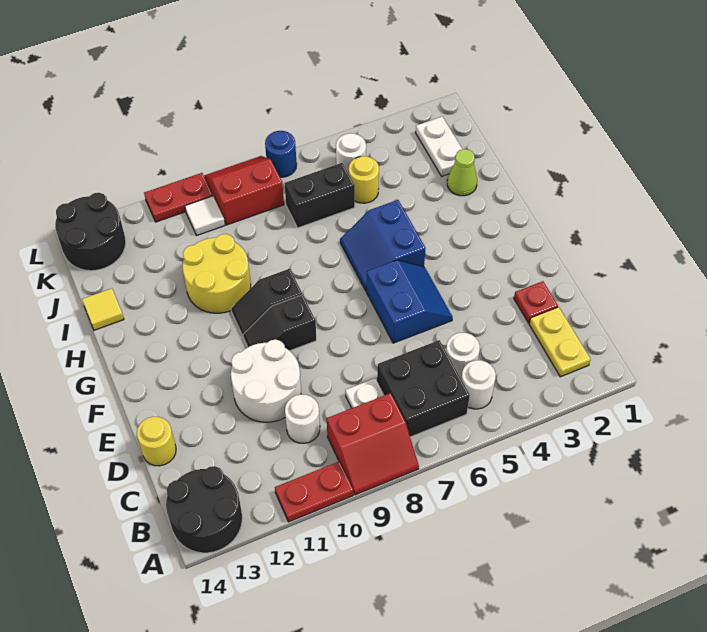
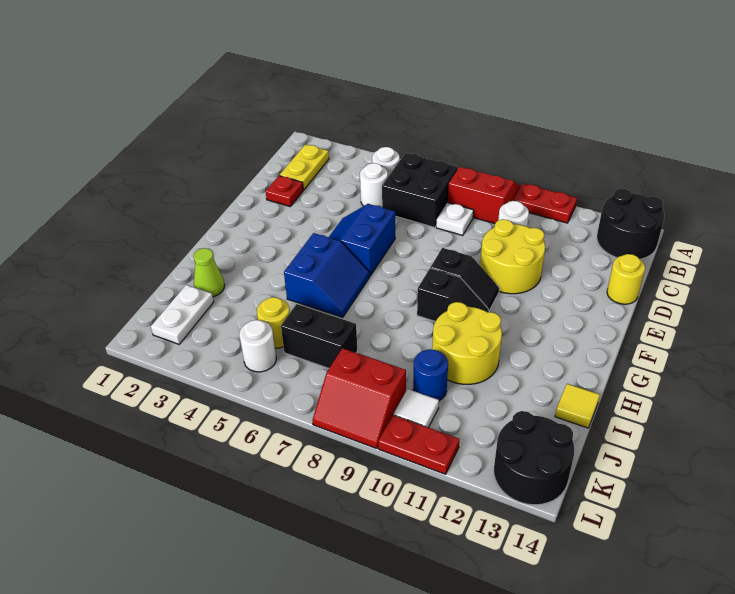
white 2x2 round brick [231,340,301,422] -> yellow 2x2 round brick [480,219,545,294]
blue 1x1 round brick [265,131,297,177] -> blue 1x1 round brick moved to [413,349,448,401]

